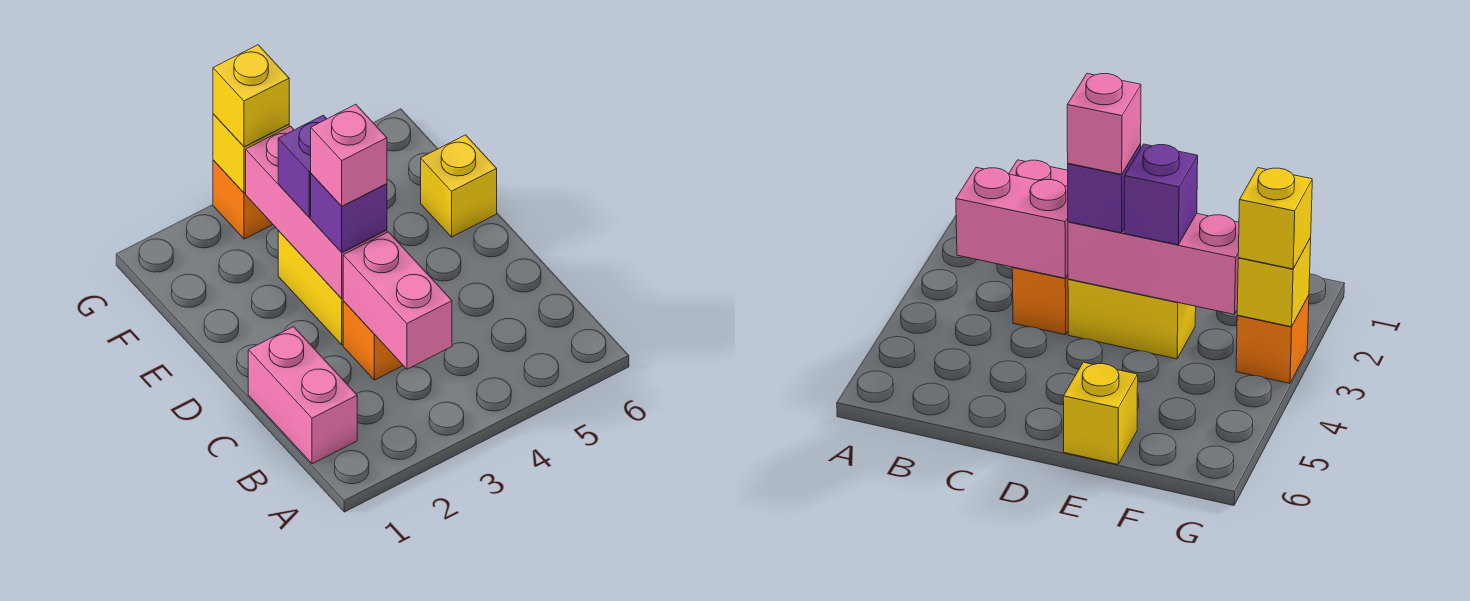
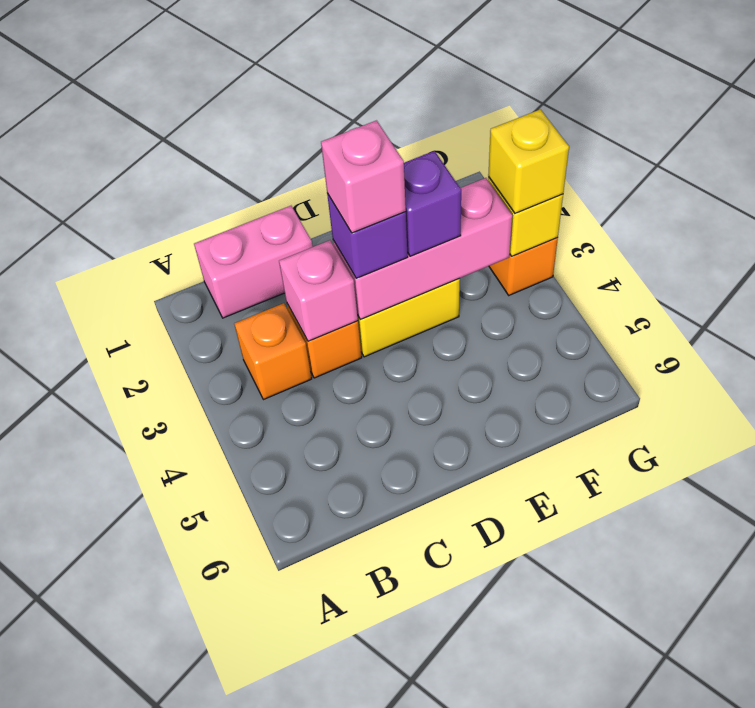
none -> orange 1x1 brick [234,303,312,400]
pink 1x2 brick [343,232,452,369] -> pink 1x1 brick [279,240,358,341]
yellow 1x1 brick [421,135,497,237] -> none

